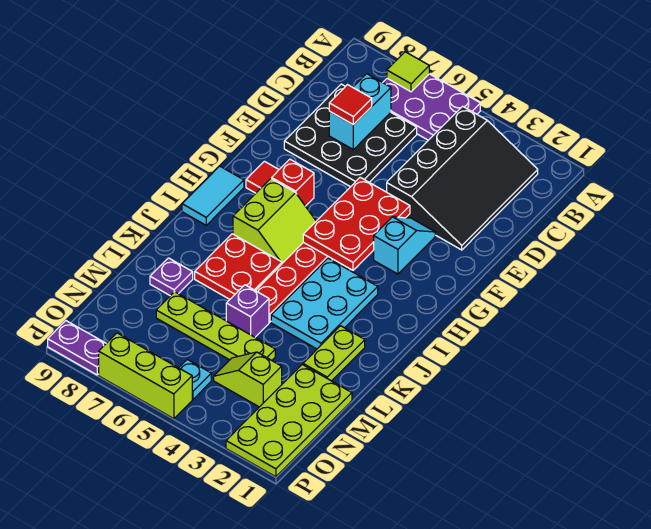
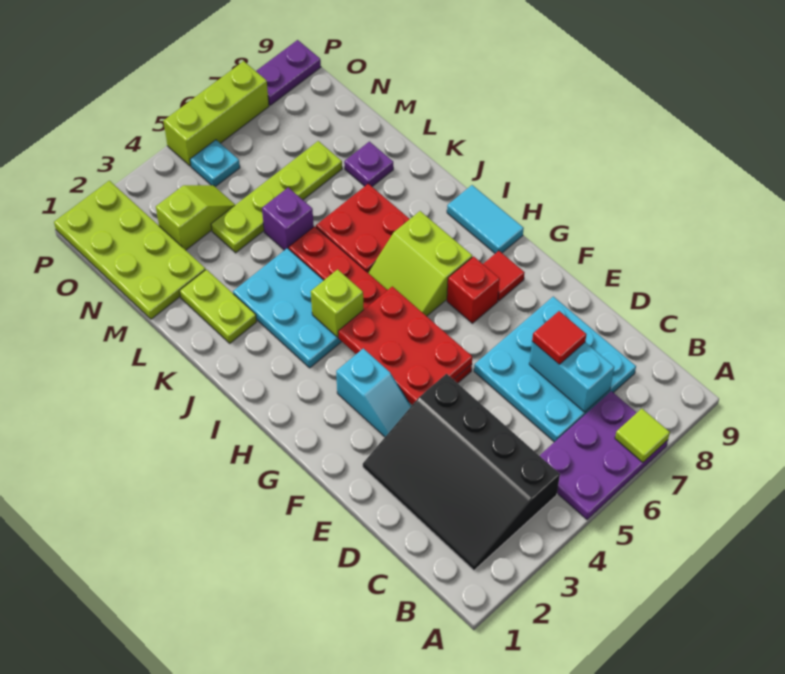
black 3x3 plate [284,84,417,187] -> cyan 3x3 plate [474,297,636,442]
none -> lime 1x1 brick [311,269,364,337]

